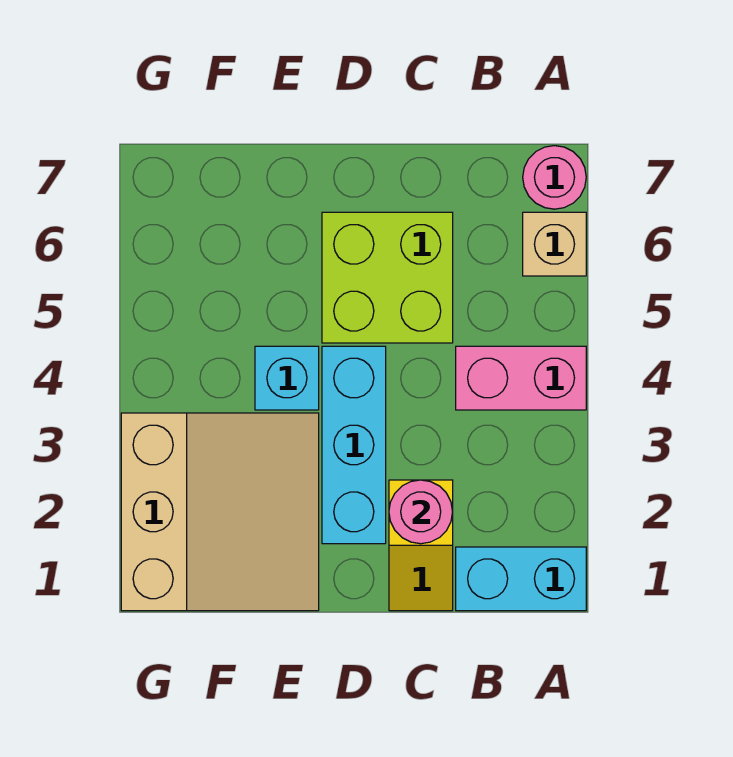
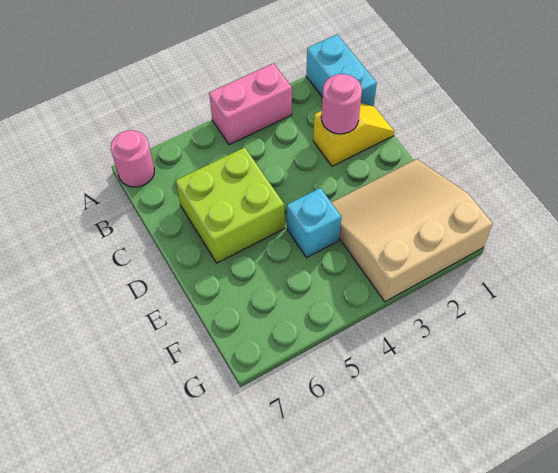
pink 1x2 brick [456,346,586,410] -> pink 1x2 brick turned to [209,63,292,145]
tan 1x1 brick [523,212,586,276] -> none
cyan 1x3 brick [322,346,386,544] -> none

